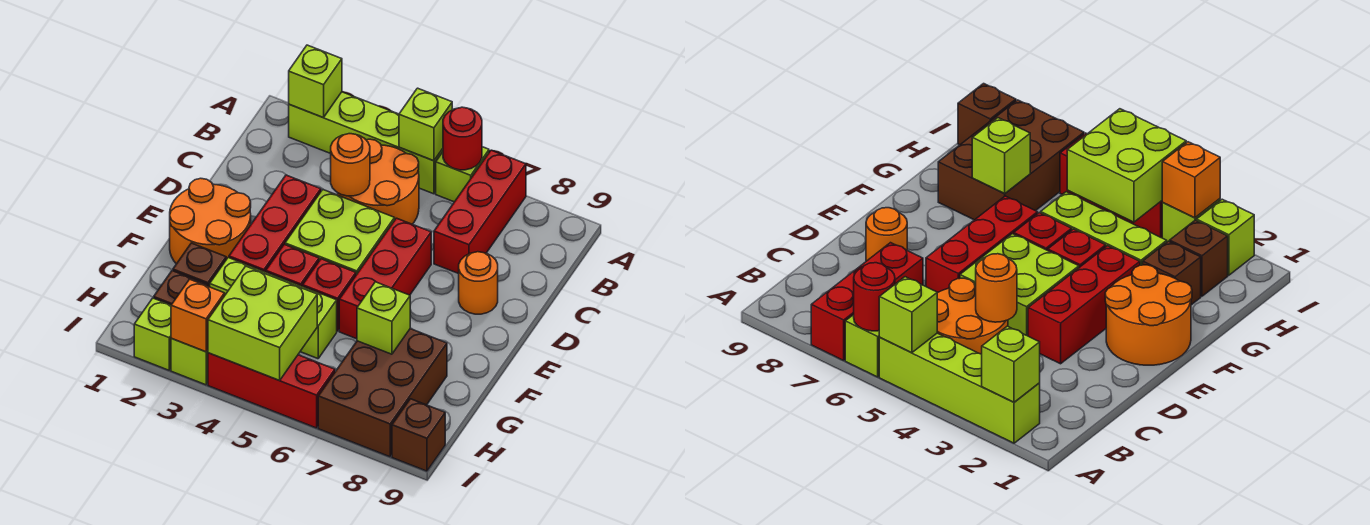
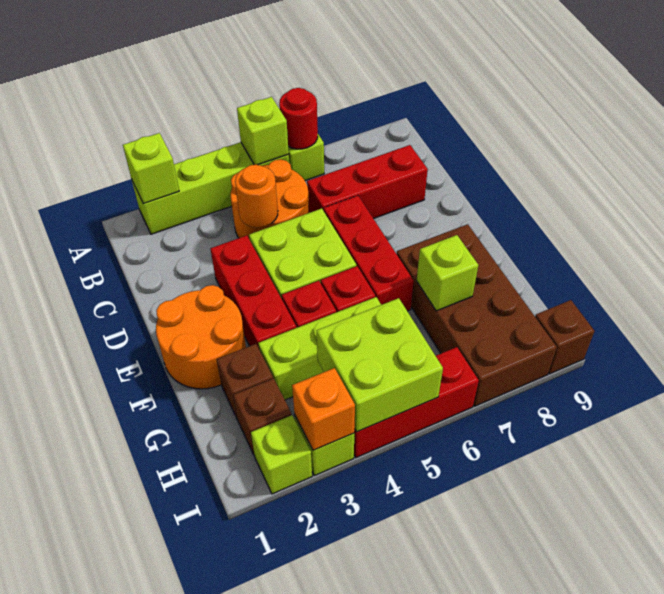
red 1x3 brick [434,150,526,274] -> red 1x3 brick turned to [307,145,428,219]
orange 1x1 round brick [459,252,498,314] -> none
brown 2x3 brick [318,329,447,457] -> brown 2x4 brick [397,224,557,406]

